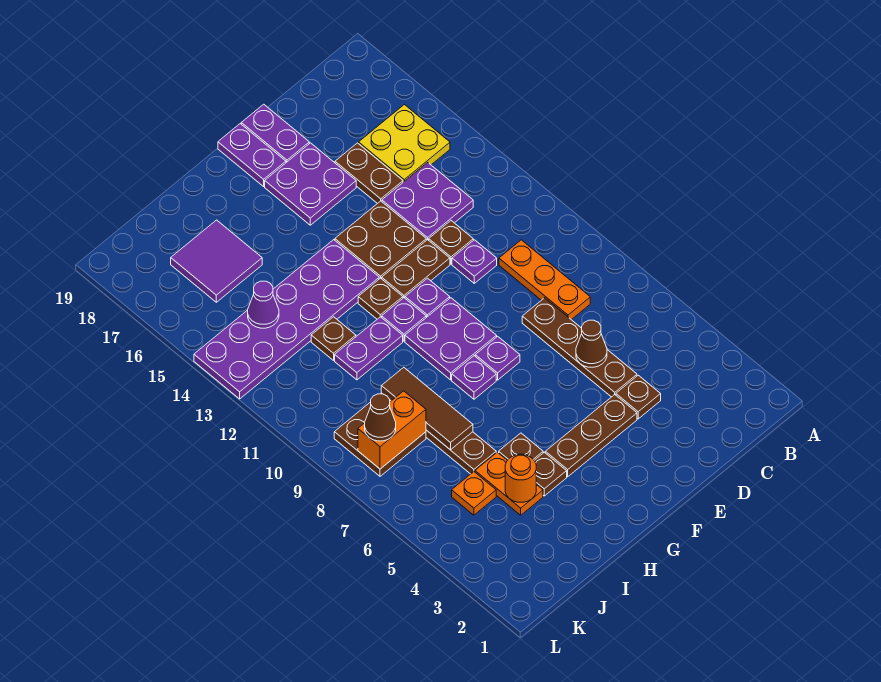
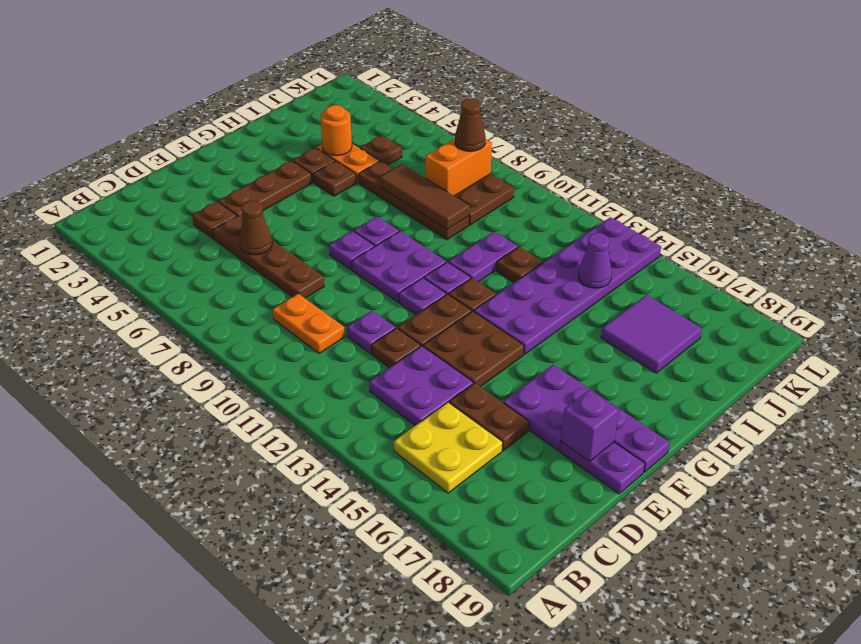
orange 1x3 plate [499,240,590,320] -> orange 1x2 plate [273,294,345,353]
none -> purple 1x1 brick [561,390,618,462]
orange 1x1 plate [452,472,496,515] -> brown 1x1 plate [360,135,402,165]

